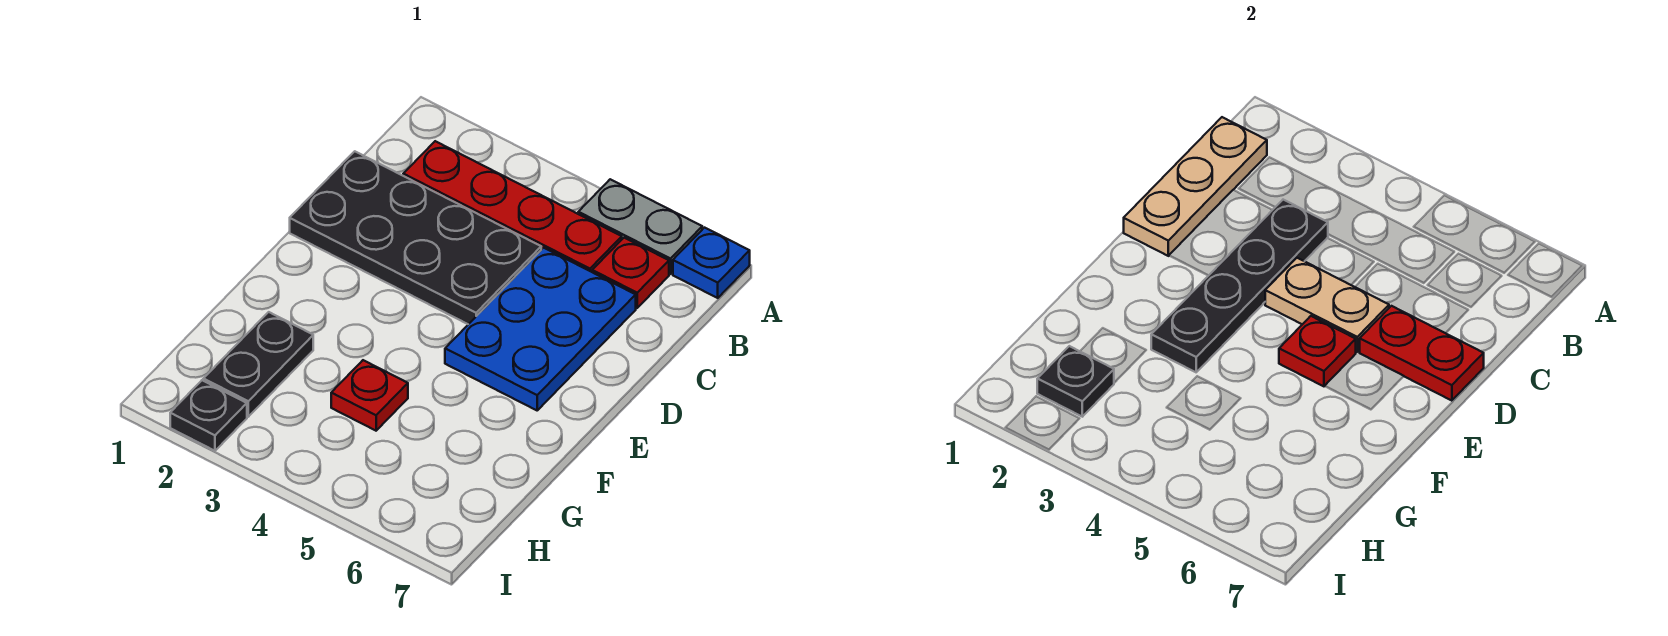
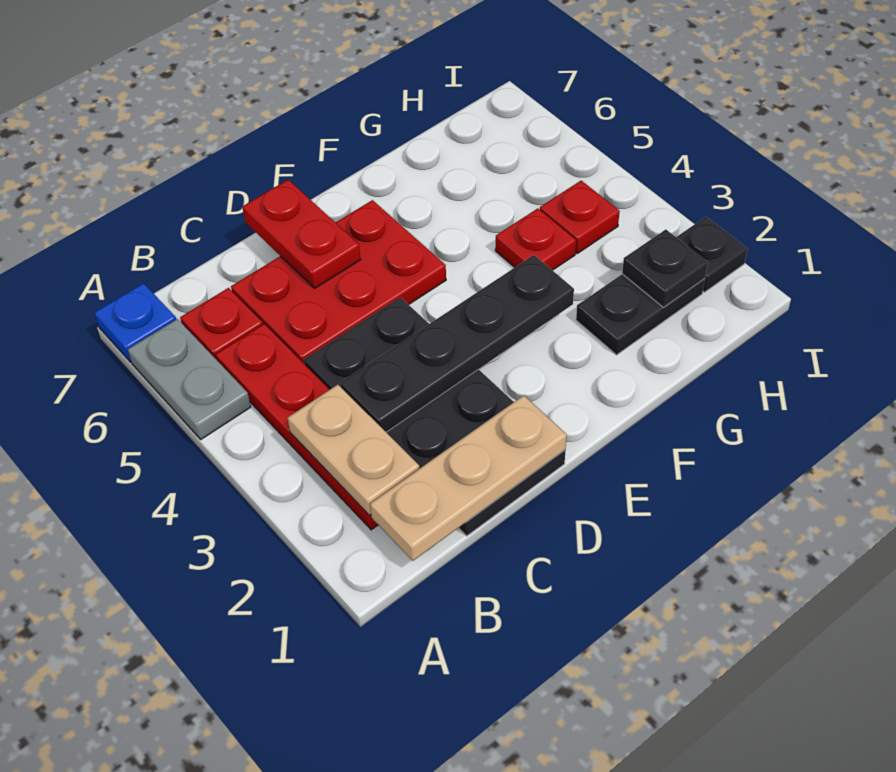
blue 2x3 plate [445,248,636,410] -> red 2x3 plate [231,200,446,363]
tan 1x2 plate [1265,258,1389,352] -> tan 1x2 plate moved to [288,385,419,516]
red 1x1 plate [1279,316,1356,386] -> red 1x1 plate moved to [540,181,620,253]

